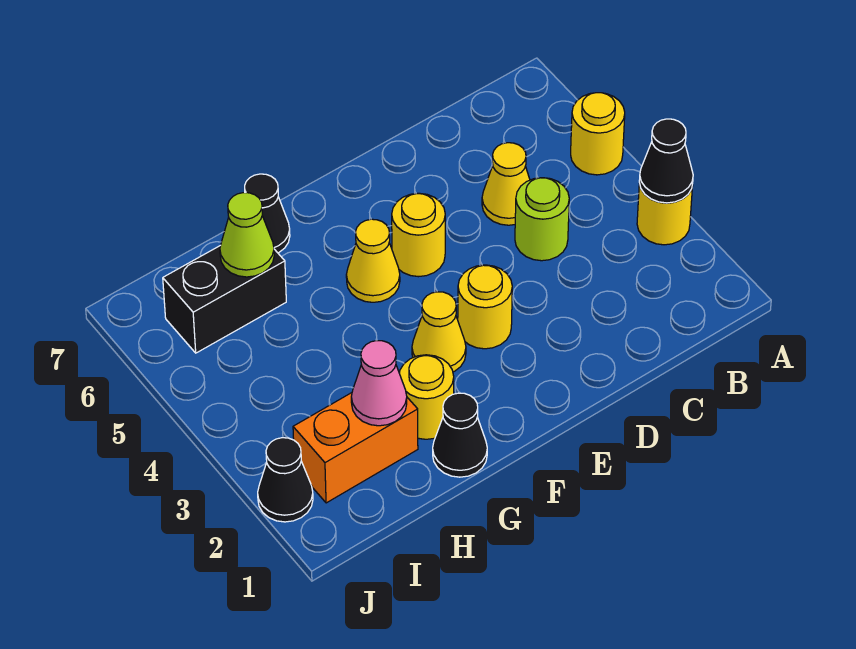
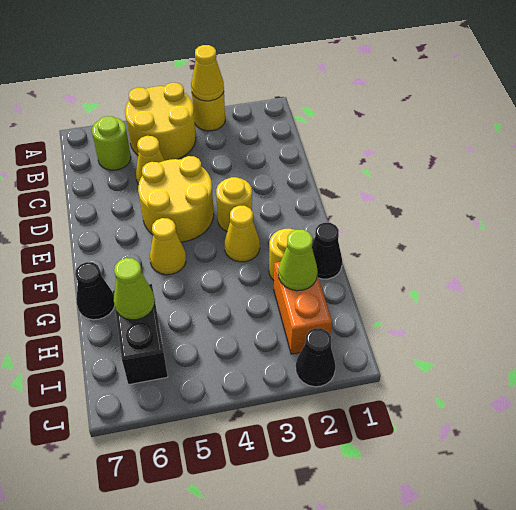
black 1x1 cone [639,119,693,203] -> yellow 1x1 cone [191,45,224,101]
yellow 1x1 round brick [571,93,625,175] -> yellow 2x2 round brick [125,83,196,161]
lime 1x1 round brick [515,178,569,261] -> lime 1x1 round brick moved to [92,116,131,170]
yellow 1x1 round brick [392,193,445,277] -> yellow 2x2 round brick [138,156,214,242]
pink 1x1 cone [351,341,407,426] -> lime 1x1 cone [278,230,318,291]

